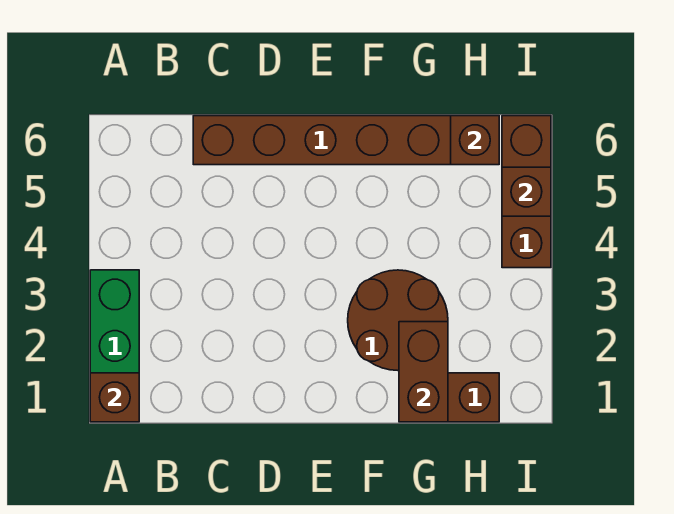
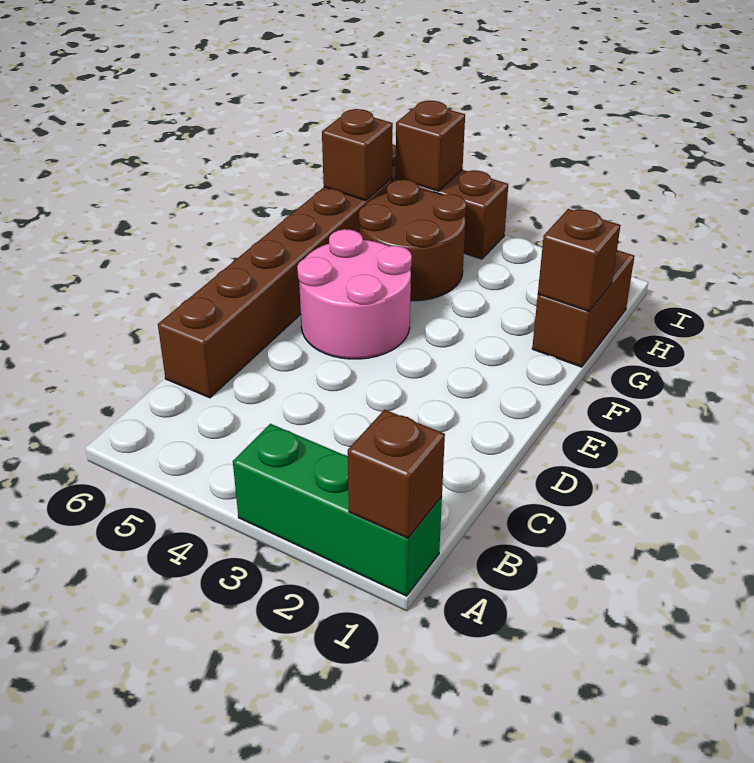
none -> pink 2x2 round brick [297,229,412,359]
brown 2x2 round brick [348,270,448,370] -> brown 2x2 round brick moved to [359,180,466,301]
brown 1x2 brick [399,322,448,422] -> brown 1x1 brick [538,209,621,311]

